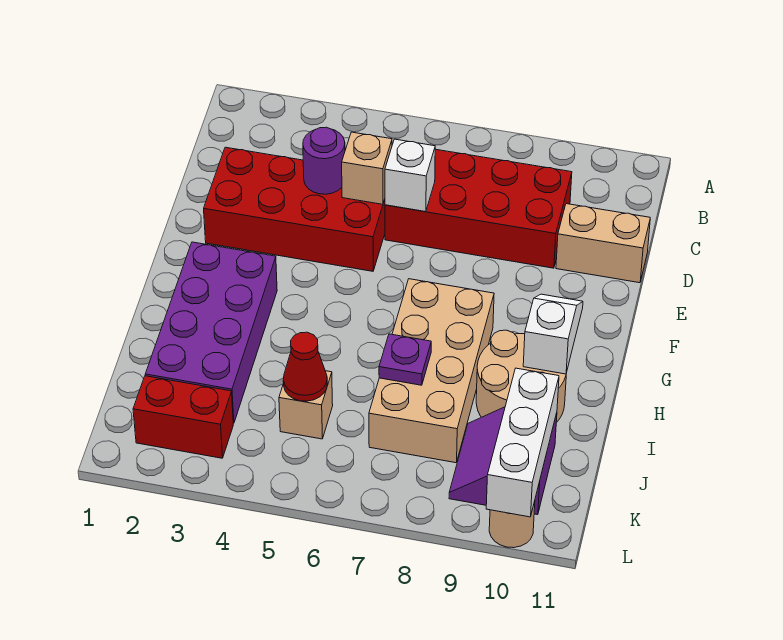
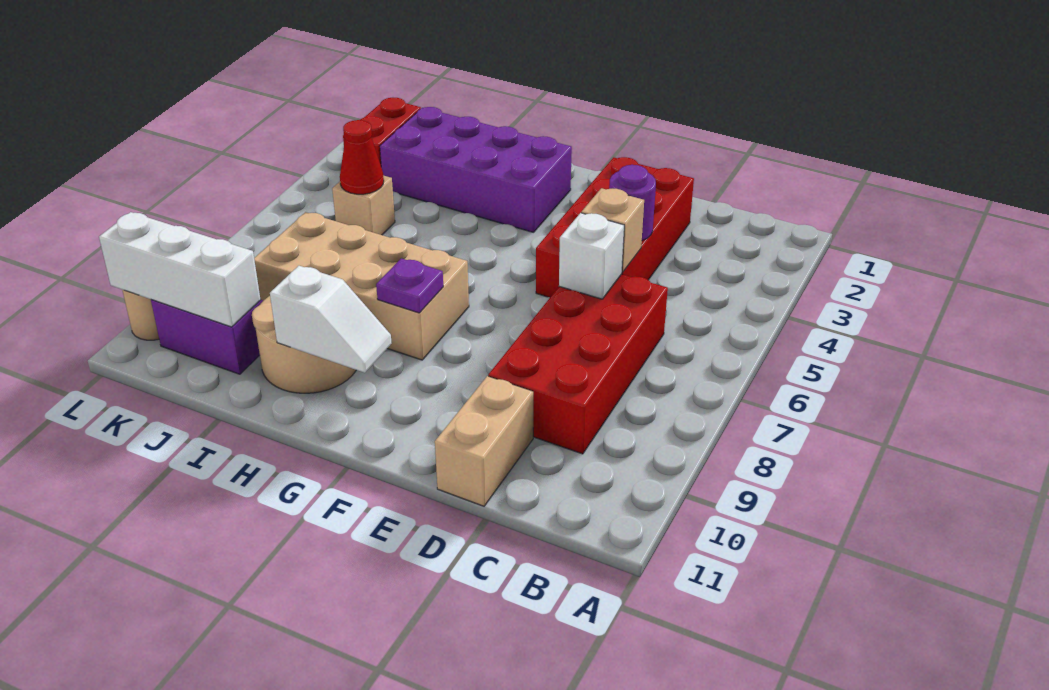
purple 1x1 plate [379,334,431,385] -> purple 1x1 plate moved to [376,258,443,313]

